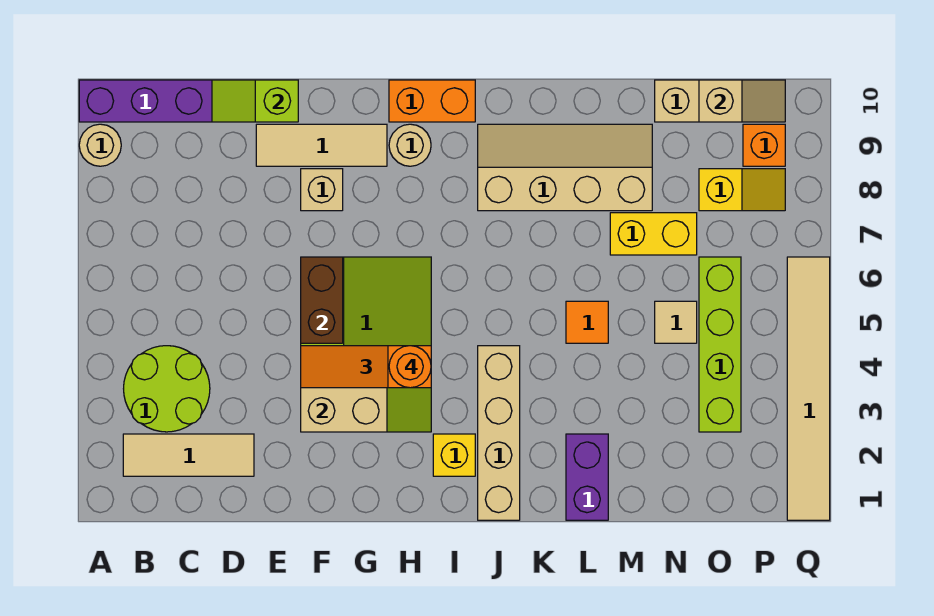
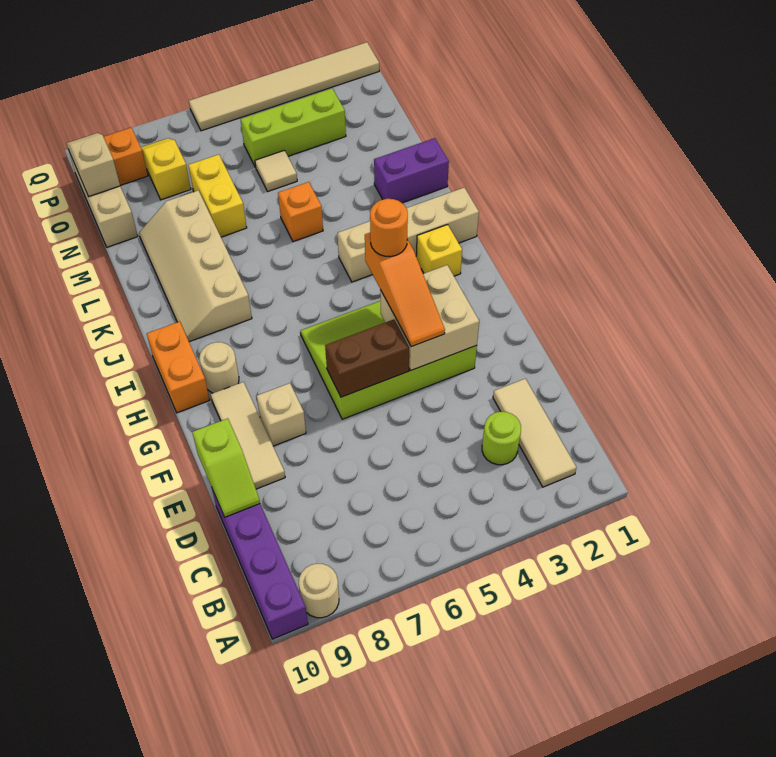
lime 2x2 round brick [124,346,210,432] -> lime 1x1 round brick [482,412,521,465]
orange 1x1 tile [566,301,608,343] -> orange 1x1 brick [278,182,323,242]
lime 1x4 brick [699,257,741,432] -> lime 1x3 brick [241,88,346,167]

